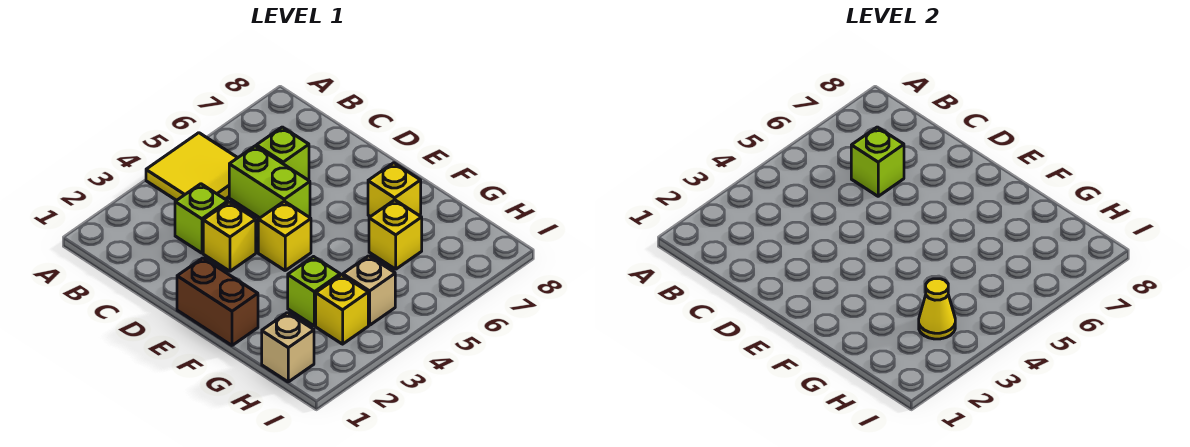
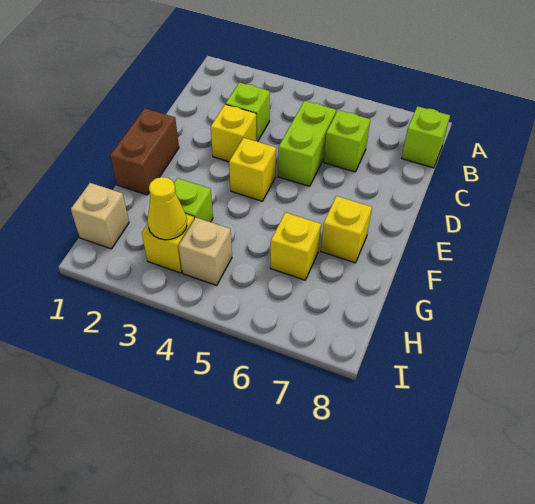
yellow 2x2 tile [146,133,237,200] -> none
lime 1x1 brick [851,127,904,196] -> lime 1x1 brick moved to [402,106,450,168]

